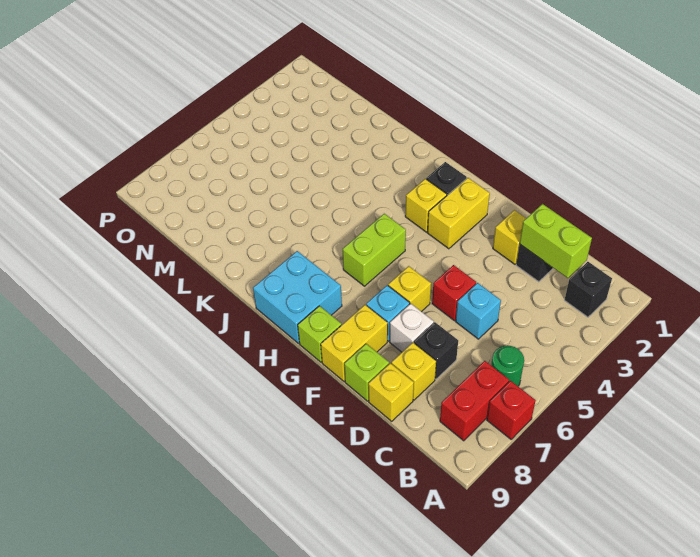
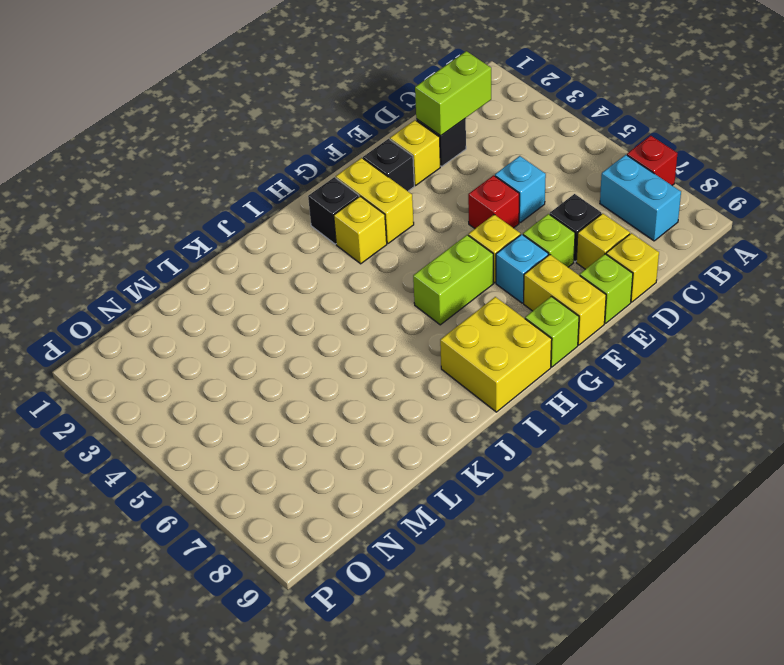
black 1x1 brick [565,262,612,317] -> black 1x1 brick moved to [363,139,414,191]
green 1x1 round brick [491,346,524,386] -> none
red 1x2 brick [440,361,509,441] -> cyan 1x2 brick [600,155,681,241]
white 1x1 brick [390,304,434,352] -> lime 1x1 brick [523,214,575,267]
lime 1x2 brick [343,214,406,286] -> lime 1x2 brick turned to [413,235,493,325]
cyan 2x2 brick [253,251,342,343] -> yellow 2x2 brick [440,297,552,412]

